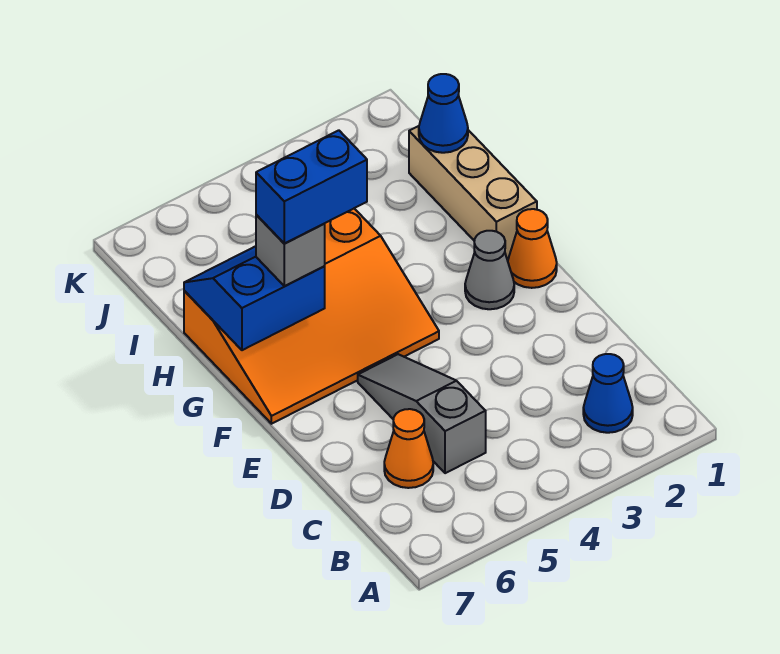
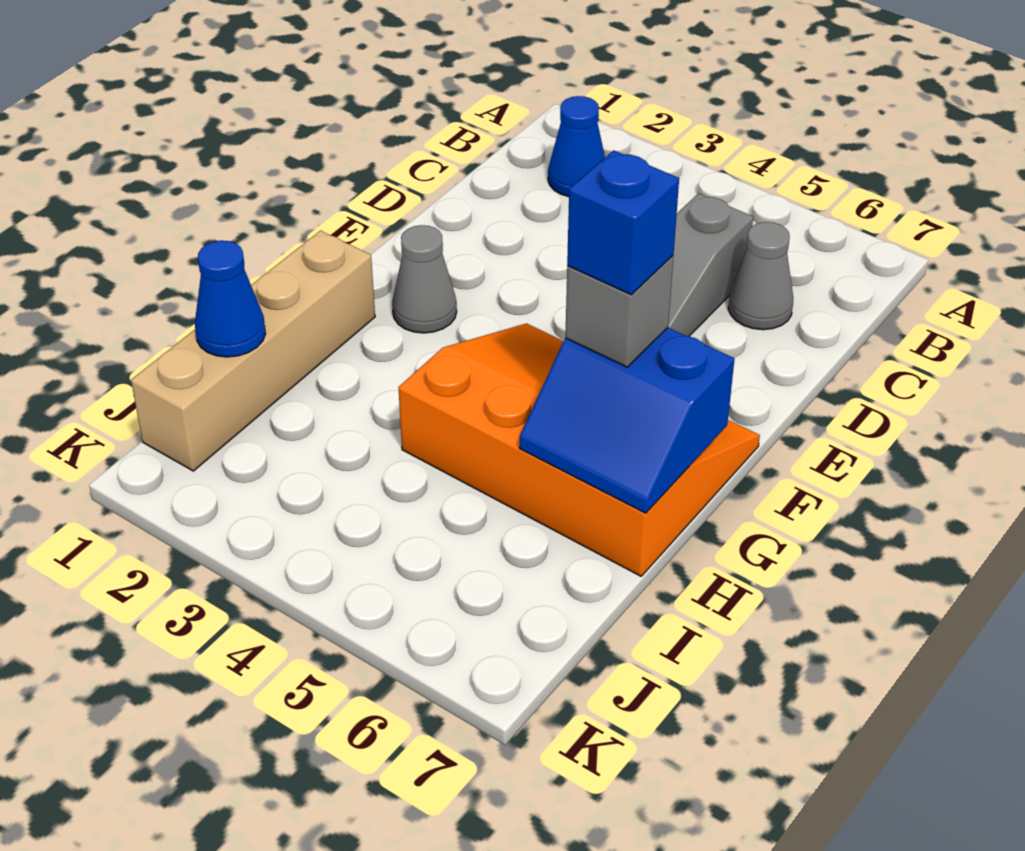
orange 1x1 cone [384,409,433,488] -> grey 1x1 cone [728,222,793,330]
orange 1x1 cone [508,209,557,288] -> none
tan 1x3 brick [409,126,537,258] -> tan 1x4 brick [131,231,375,471]
blue 1x2 brick [256,130,367,243] -> blue 1x1 brick [567,150,679,295]

